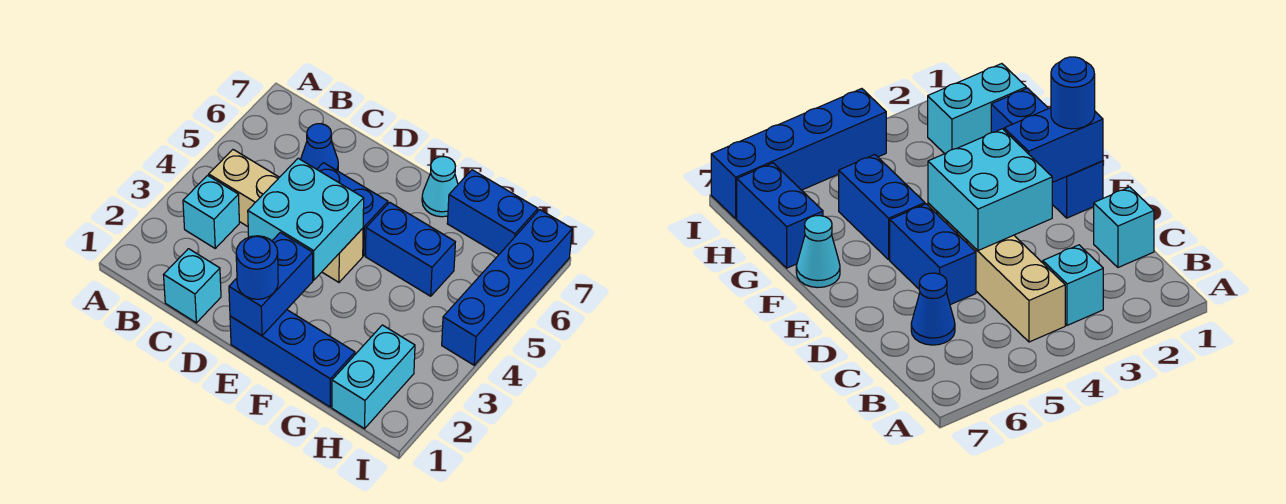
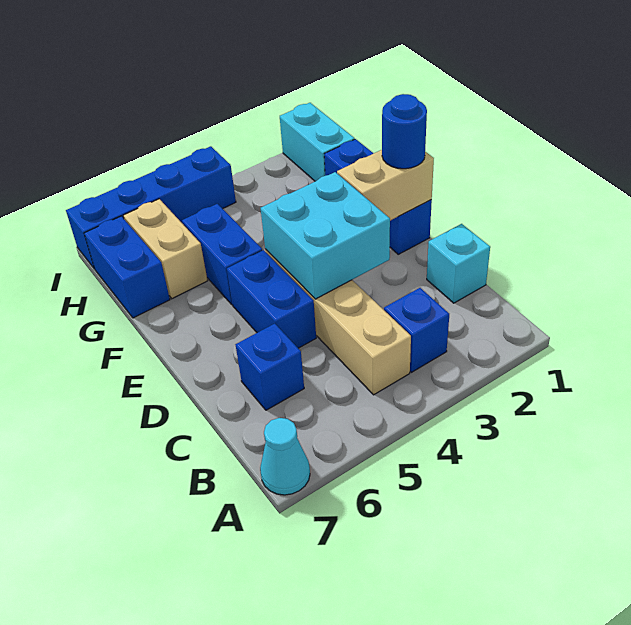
cyan 1x1 brick [183,175,239,248] -> blue 1x1 brick [384,288,449,372]
blue 1x1 cone [301,124,338,171] -> blue 1x1 brick [235,324,304,410]
blue 1x2 brick [229,233,313,336] -> tan 1x2 brick [337,150,434,221]
cyan 1x1 cone [422,157,458,217] -> cyan 1x1 cone moved to [260,418,310,495]
none -> tan 1x2 brick [123,199,208,299]
cyan 1x2 brick [332,325,415,429] -> cyan 1x2 brick turned to [280,103,354,181]

